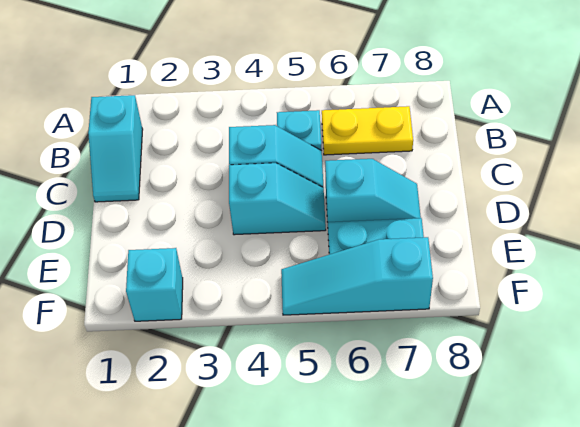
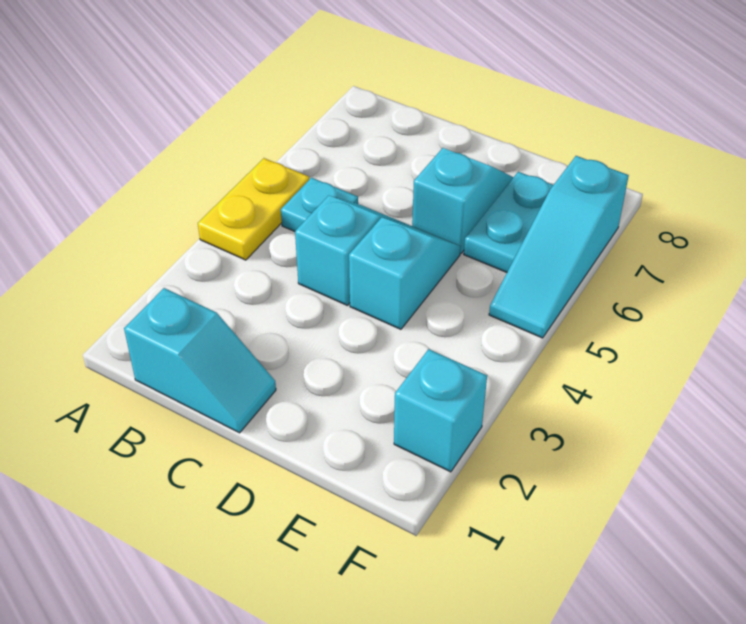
yellow 1x2 plate [322,106,413,155] -> yellow 1x2 plate moved to [198,158,309,260]

